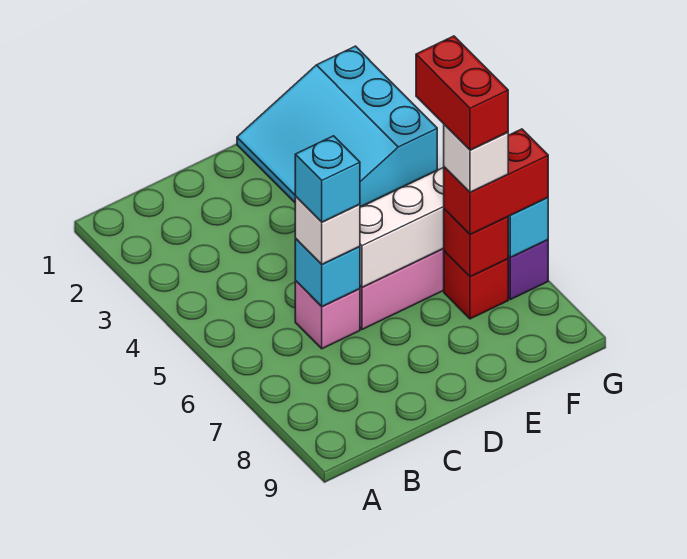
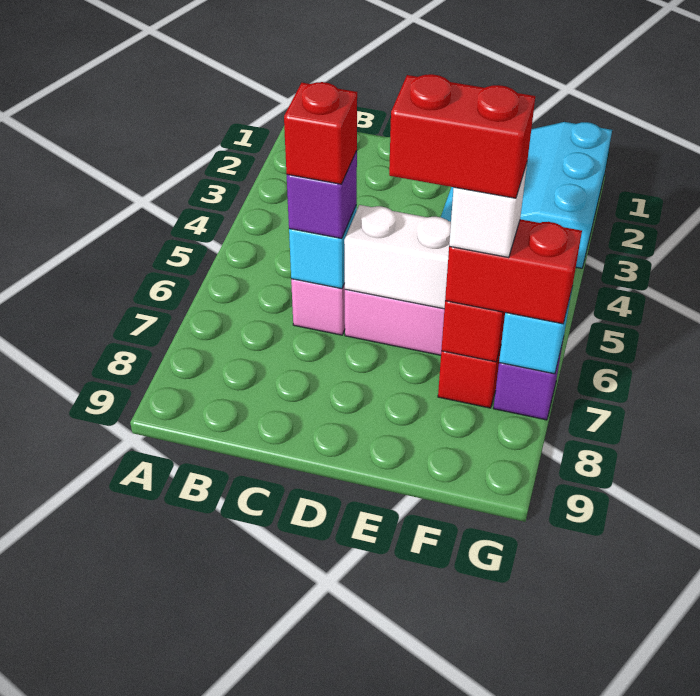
white 1x1 brick [295,197,360,264] -> purple 1x1 brick [287,151,357,238]
cyan 1x1 brick [295,136,360,222] -> red 1x1 brick [284,82,357,184]
red 1x2 brick [416,36,508,150] -> red 1x2 brick turned to [389,74,535,198]

